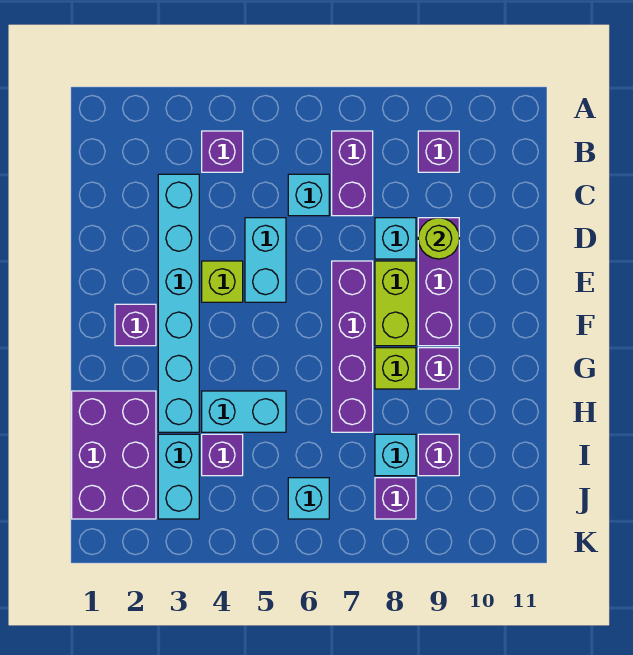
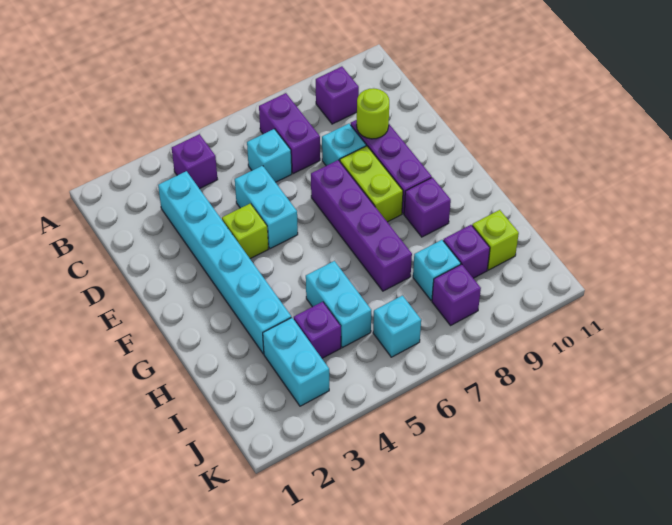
purple 1x1 brick [115,304,156,346] -> none
lime 1x1 brick [375,348,416,389] -> lime 1x1 brick moved to [472,210,519,270]
purple 2x3 brick [72,391,156,519] -> none
cyan 1x2 brick [202,391,286,432] -> cyan 1x2 brick turned to [306,261,371,348]

